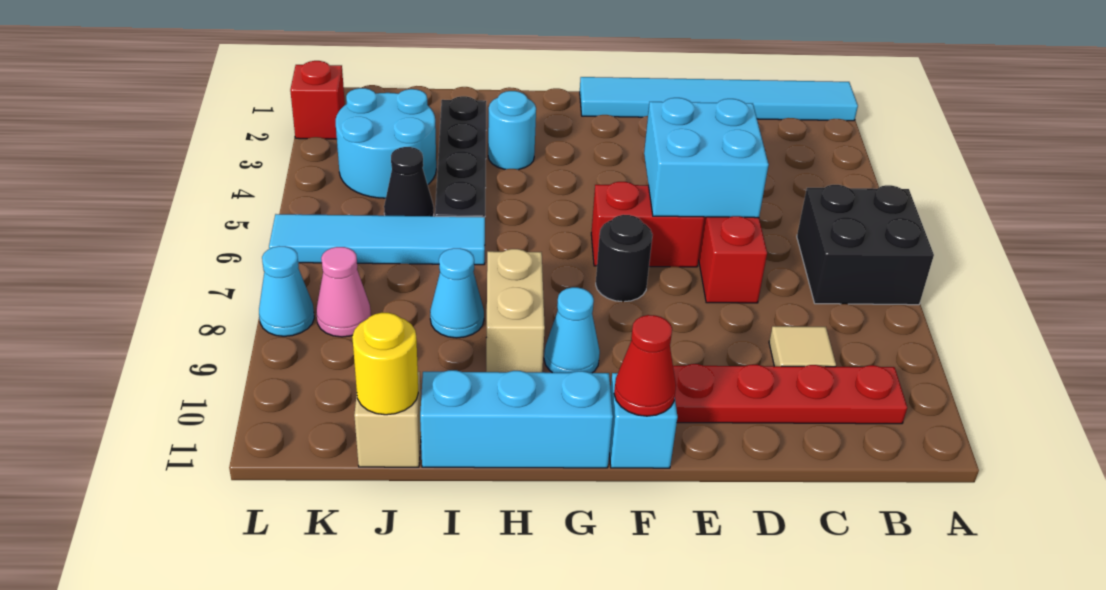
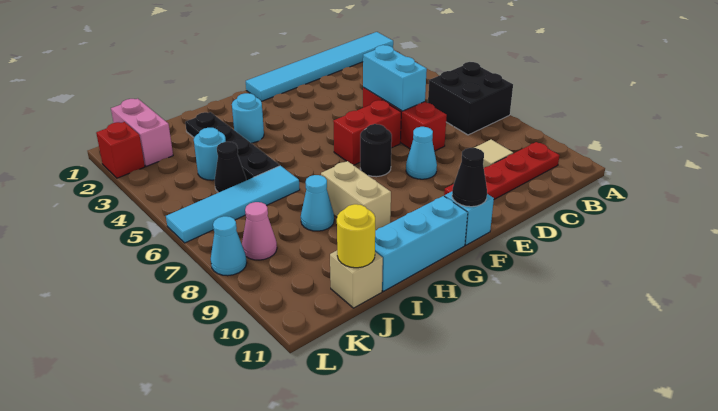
cyan 2x2 brick [644,98,769,218] -> cyan 1x2 brick [363,45,427,111]
red 1x1 cone [614,315,676,416] -> black 1x1 cone [452,148,487,207]
cyan 1x1 cone [544,287,600,373] -> cyan 1x1 cone moved to [406,127,437,179]
cyan 2x2 round brick [336,88,436,198] -> cyan 1x1 round brick [194,128,226,180]
none -> pink 1x2 brick [111,99,173,166]

